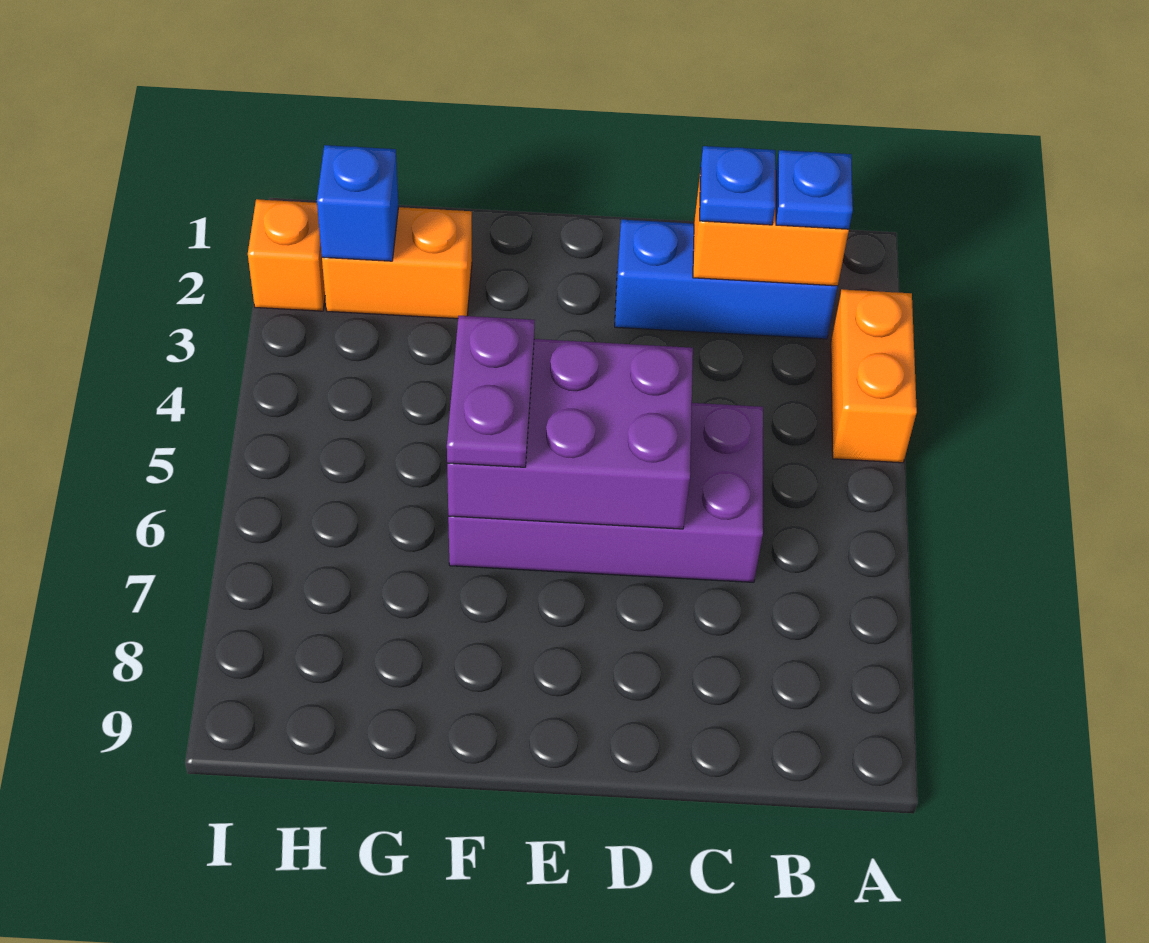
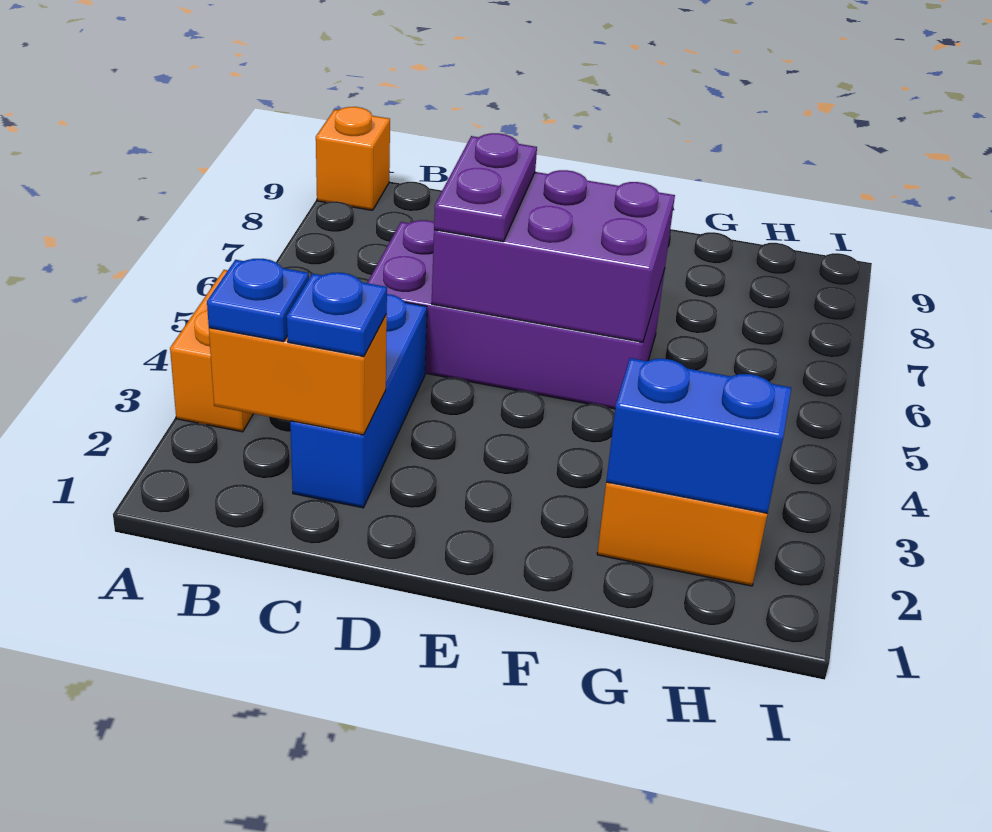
blue 1x3 brick [615,220,838,339] -> blue 1x3 brick turned to [290,294,427,508]
purple 1x2 plate [447,316,535,467] -> purple 1x2 plate moved to [434,133,537,242]
blue 1x1 brick [317,145,398,261] -> blue 1x2 brick [606,358,791,513]
orange 1x1 brick [248,199,325,311] -> orange 1x1 brick moved to [316,107,390,210]

